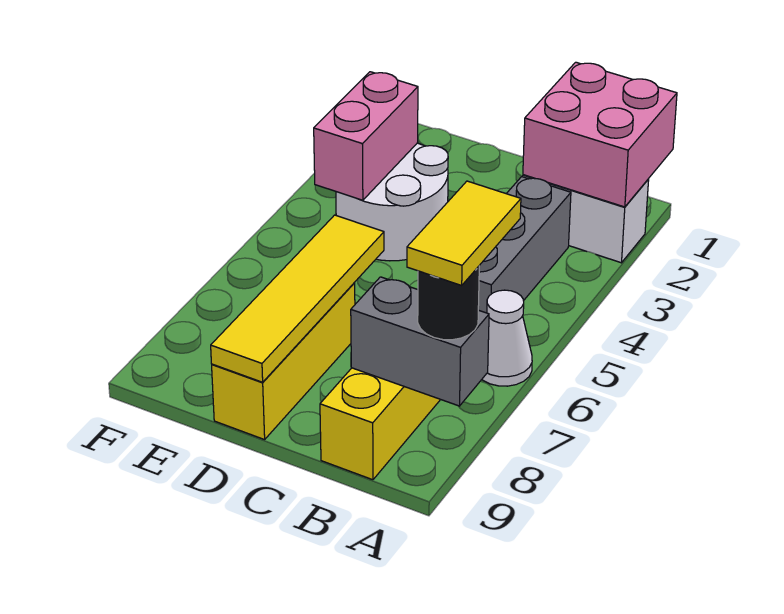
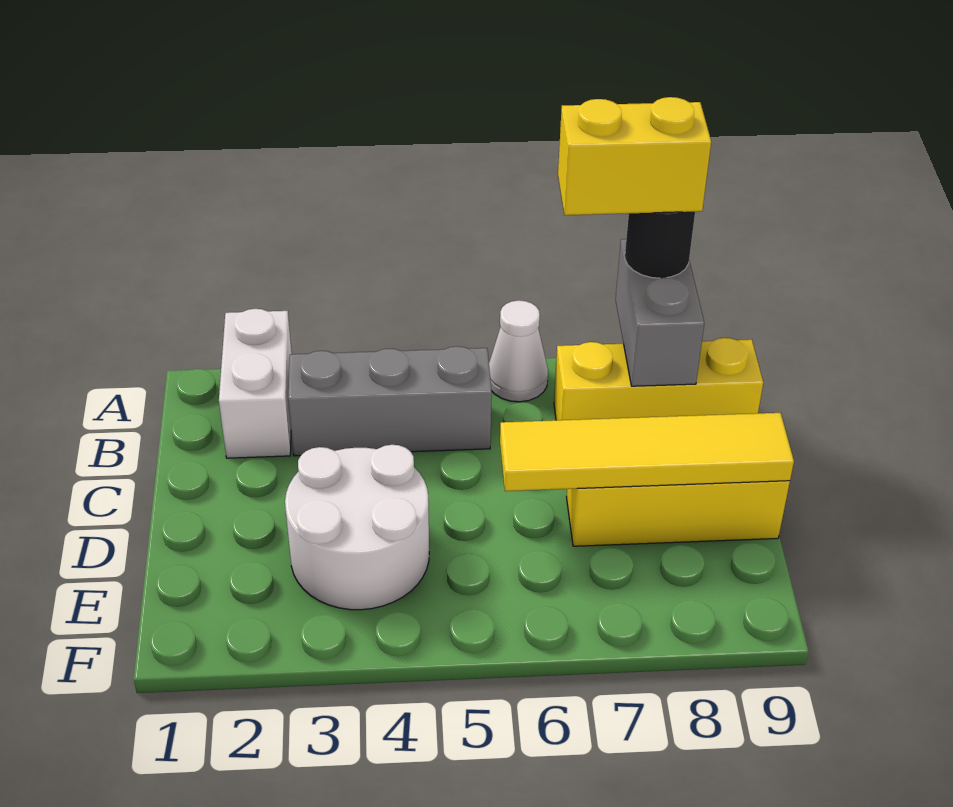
pink 2x2 brick [523,62,677,207] -> none
yellow 1x2 tile [407,181,521,285] -> yellow 1x2 brick [558,97,711,215]
pink 1x2 brick [314,72,418,200] -> none

